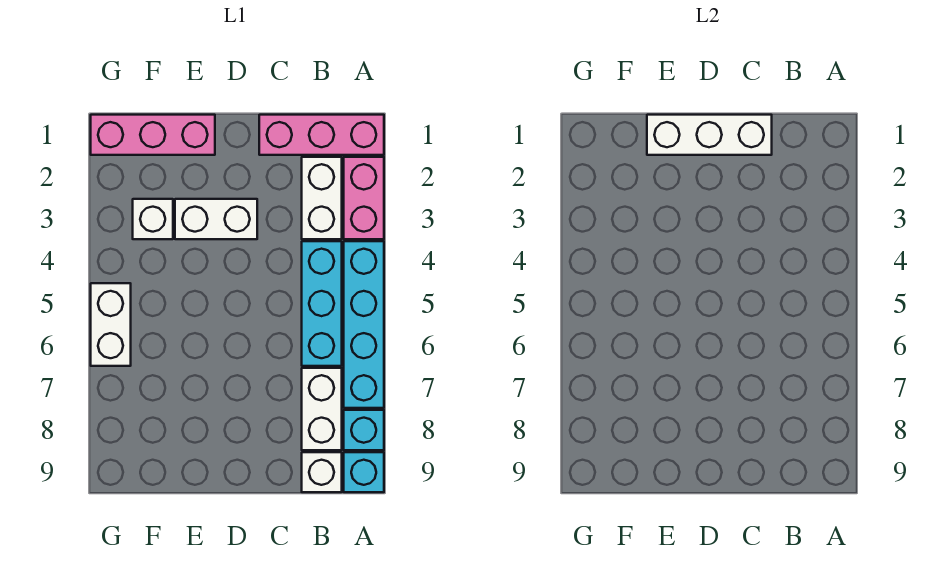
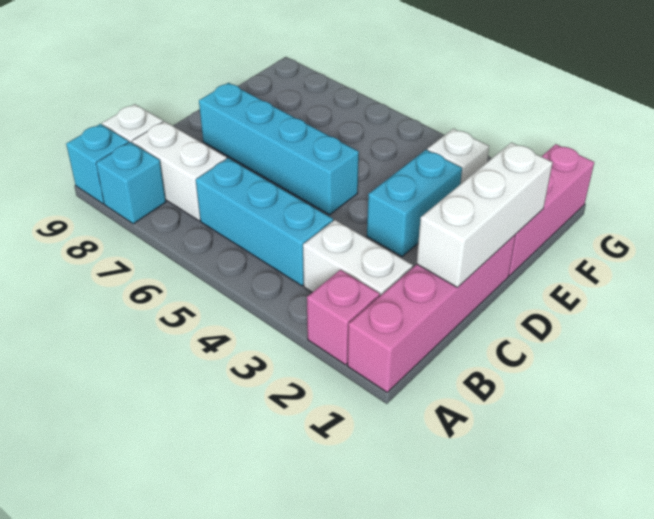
pink 1x3 brick [259,115,384,155] -> pink 1x4 brick [348,234,516,392]
pink 1x2 brick [344,157,384,239] -> pink 1x1 brick [307,270,380,365]
cyan 1x4 brick [344,241,384,408] -> cyan 1x4 brick moved to [199,83,359,215]
white 1x2 brick [175,199,257,239] -> cyan 1x2 brick [367,150,462,257]
white 1x2 brick [91,283,131,366] -> none

